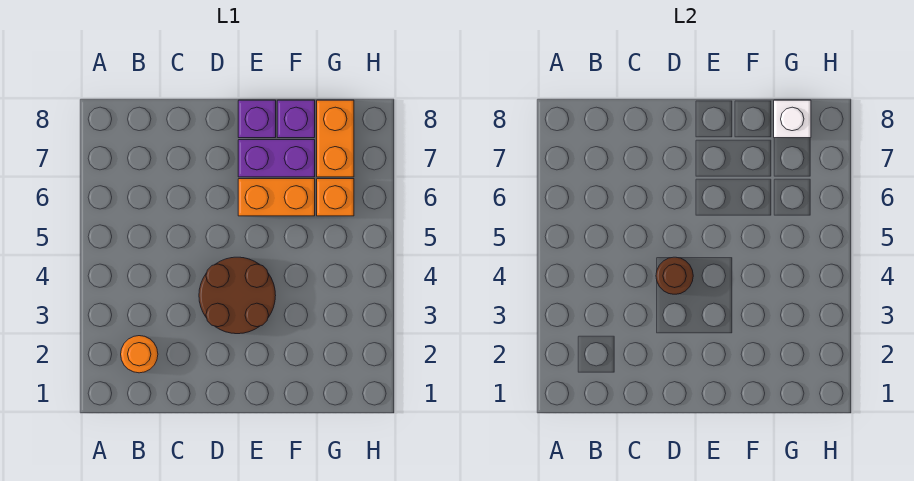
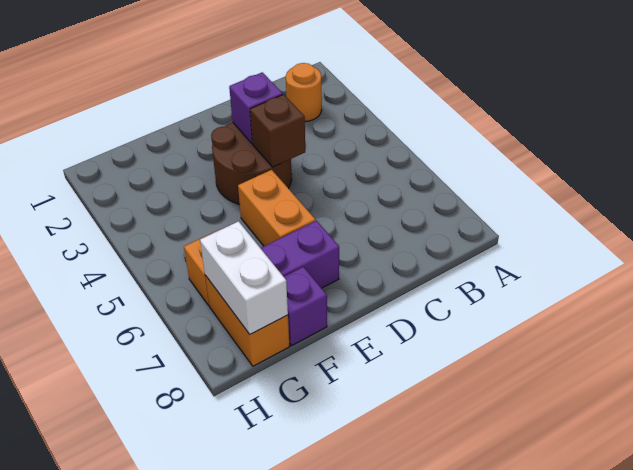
brown 1x1 round brick [656,257,693,294] -> brown 1x1 brick [250,94,305,167]
orange 1x2 brick [238,179,315,216] -> orange 1x2 brick turned to [238,170,316,246]
purple 1x1 brick [238,100,276,138] -> purple 1x1 brick moved to [229,72,283,143]
white 1x1 brick [774,100,811,138] -> white 1x2 brick [200,221,288,334]

